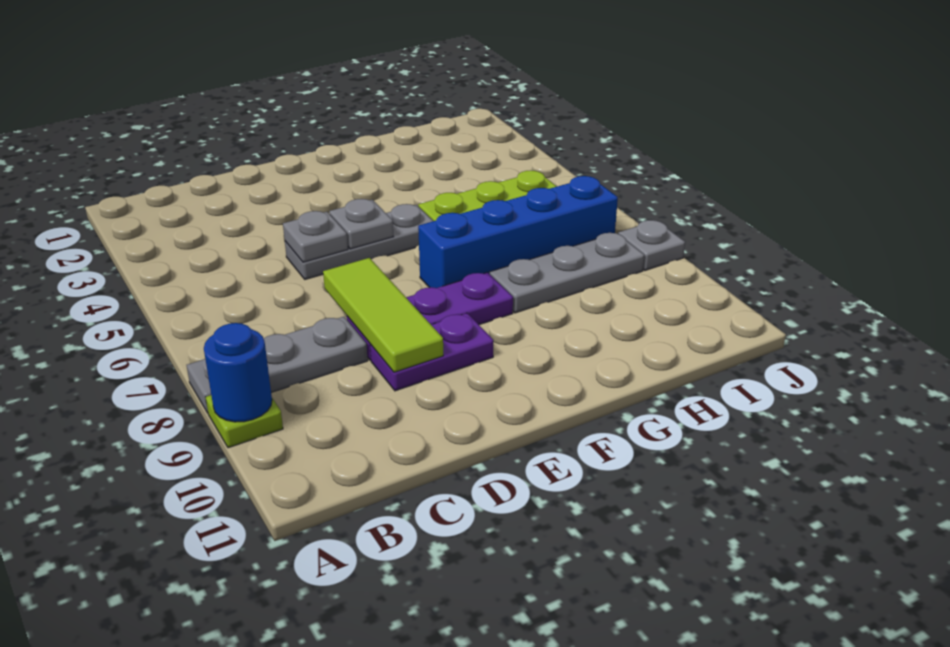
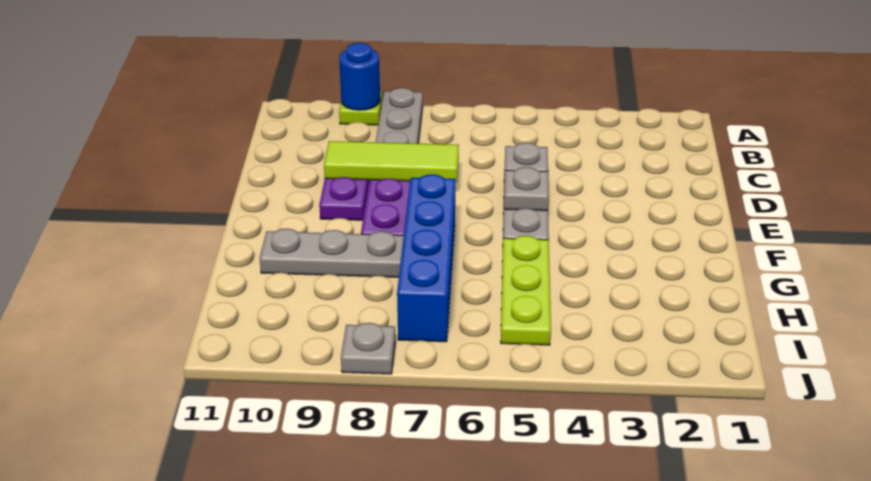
grey 1x3 plate [490,233,644,313] -> grey 1x3 plate turned to [259,229,404,277]

